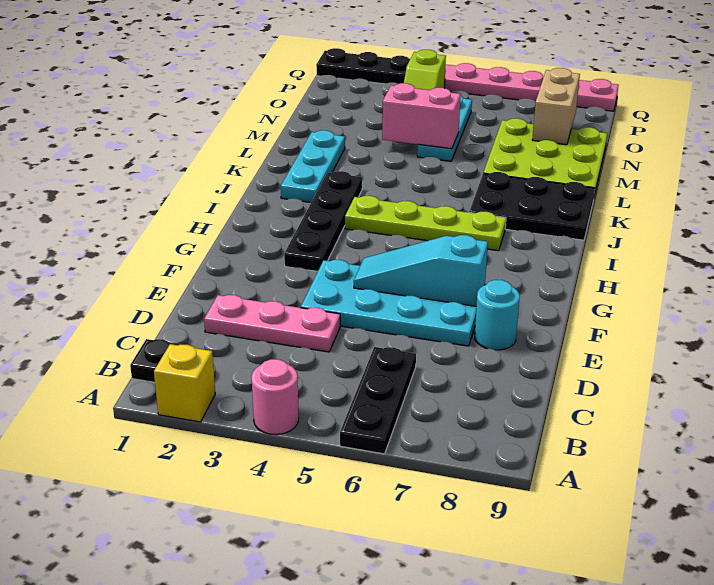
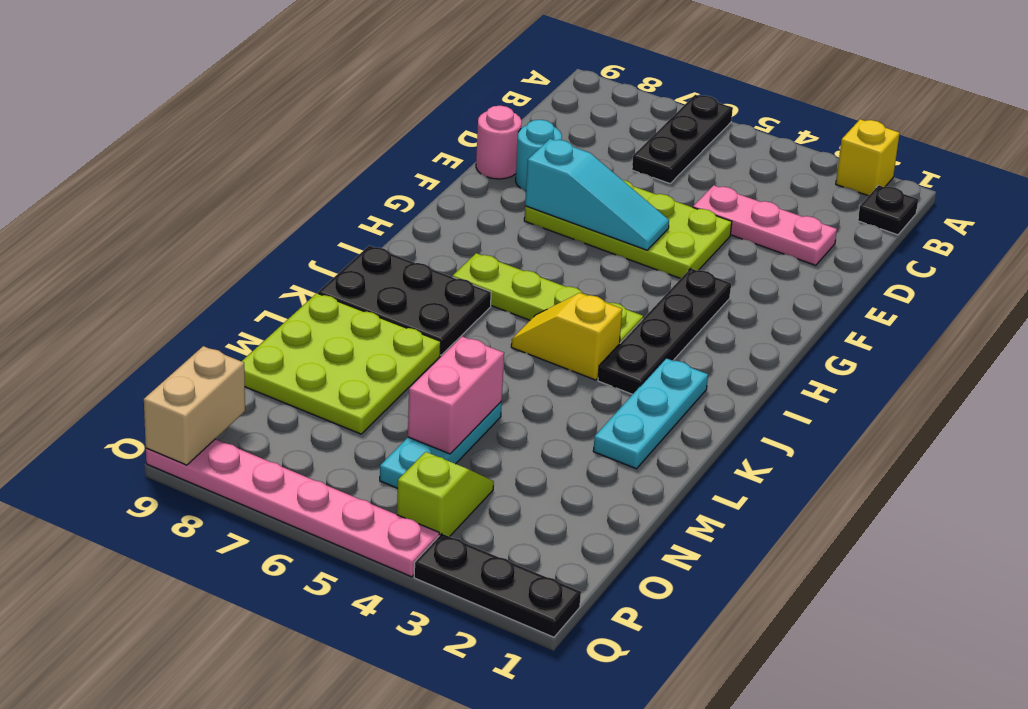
pink 1x1 round brick [252,359,299,435] -> pink 1x1 round brick moved to [476,105,522,179]
cyan 2x4 plate [301,260,476,346] -> lime 2x4 plate [524,180,732,279]
none -> yellow 1x2 slope [511,293,622,380]
pink 1x2 brick [382,83,461,149] -> pink 1x2 brick turned to [408,337,504,454]
tan 1x2 brick [532,68,580,145] -> tan 1x2 brick moved to [144,346,245,465]

